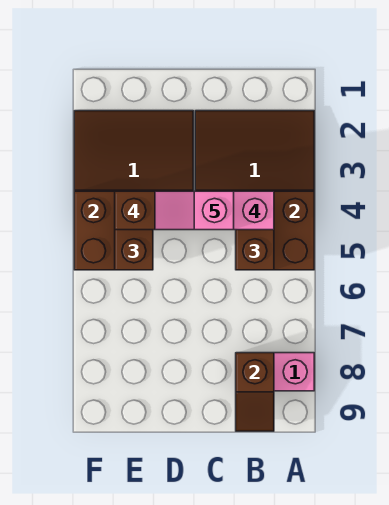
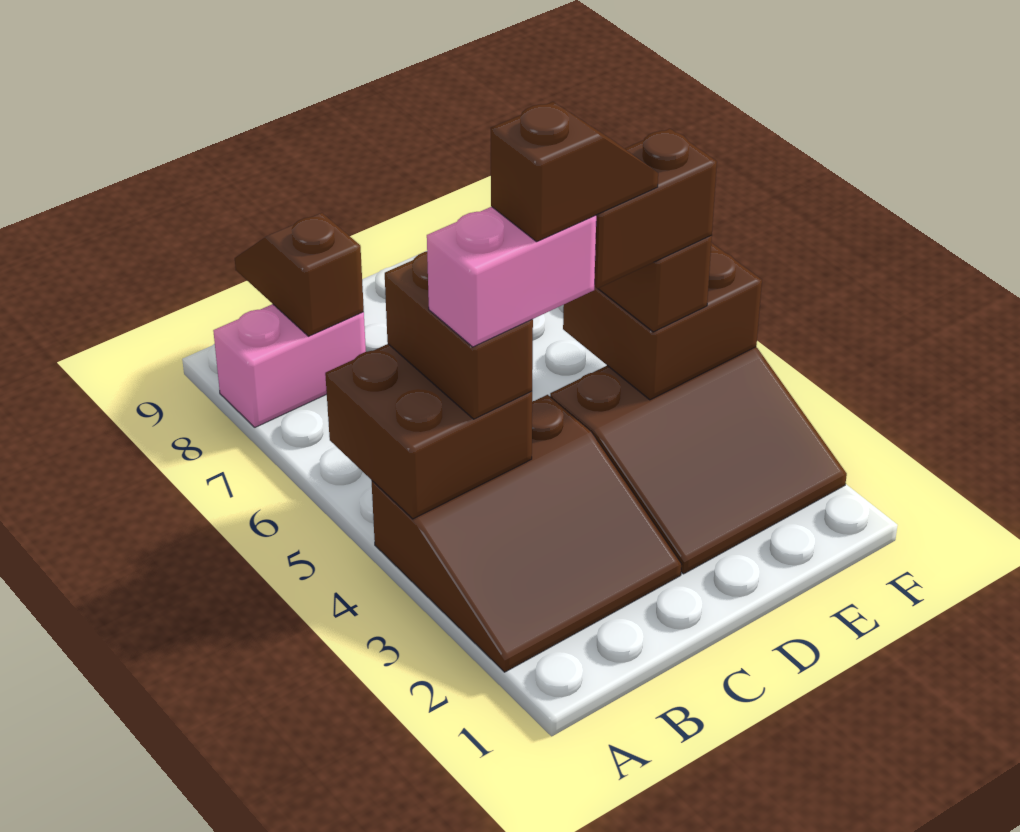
pink 1x2 slope [155,191,234,230] -> brown 1x2 slope [491,102,658,242]

